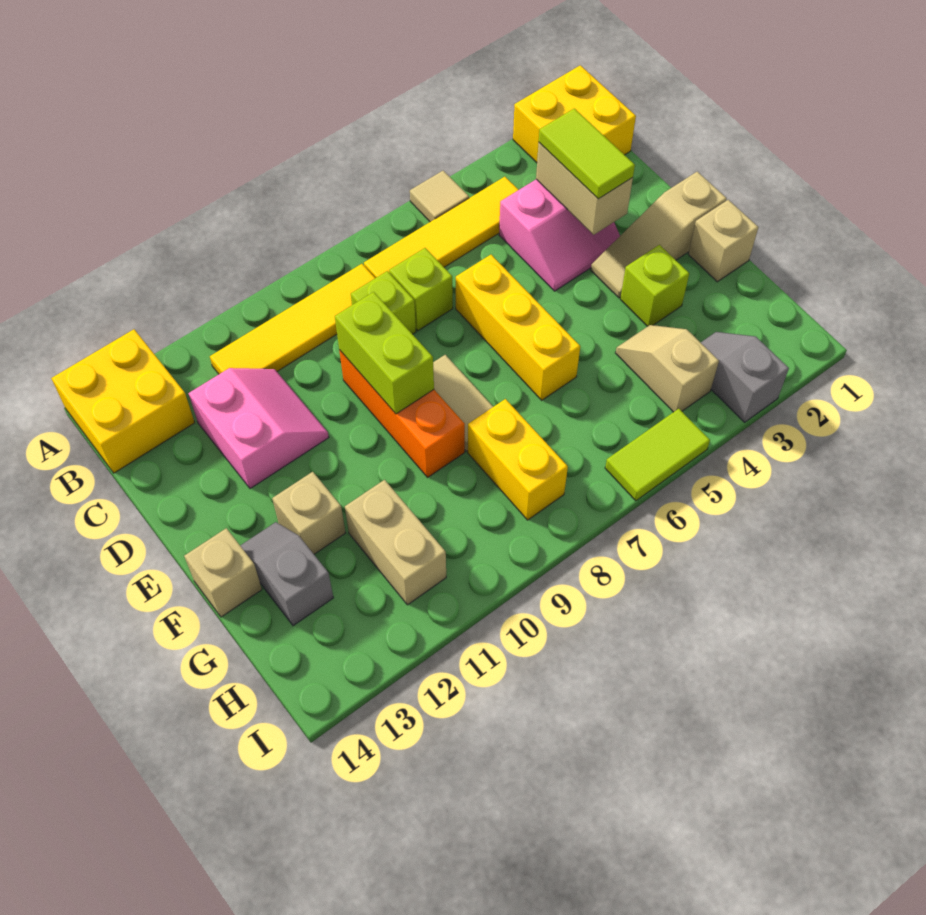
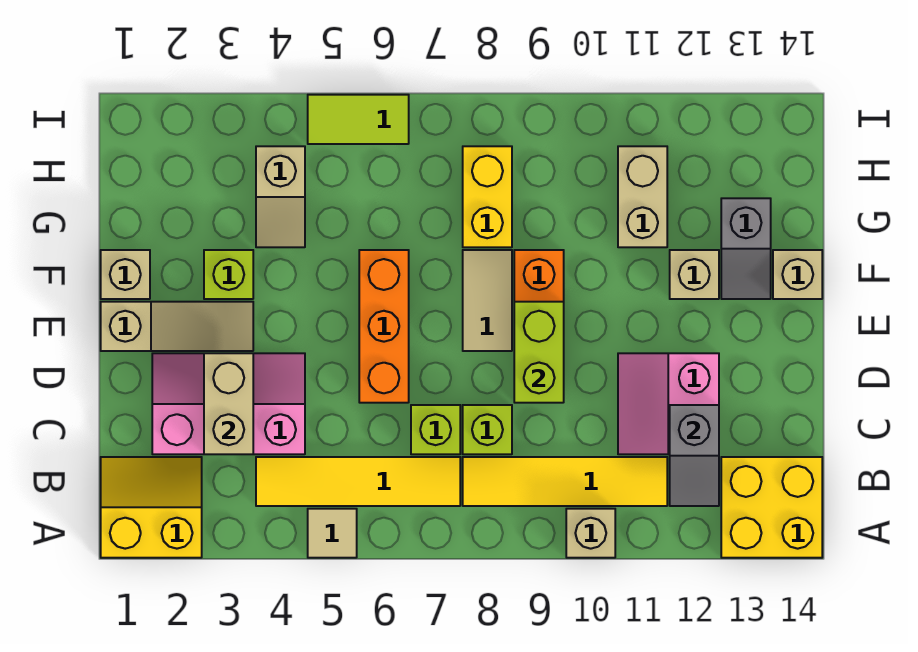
yellow 2x2 brick [513,65,636,163] -> yellow 2x2 slope [101,457,202,558]
none -> tan 1x1 brick [566,509,615,558]
pink 2x2 slope [499,179,620,291] -> pink 2x3 slope [152,353,305,454]
lime 1x2 tile [539,109,635,199] -> none
yellow 1x3 brick [456,255,580,400] -> orange 1x3 brick [359,250,409,403]
grey 1x2 slope [701,332,789,422] -> grey 1x2 slope moved to [670,405,719,506]

